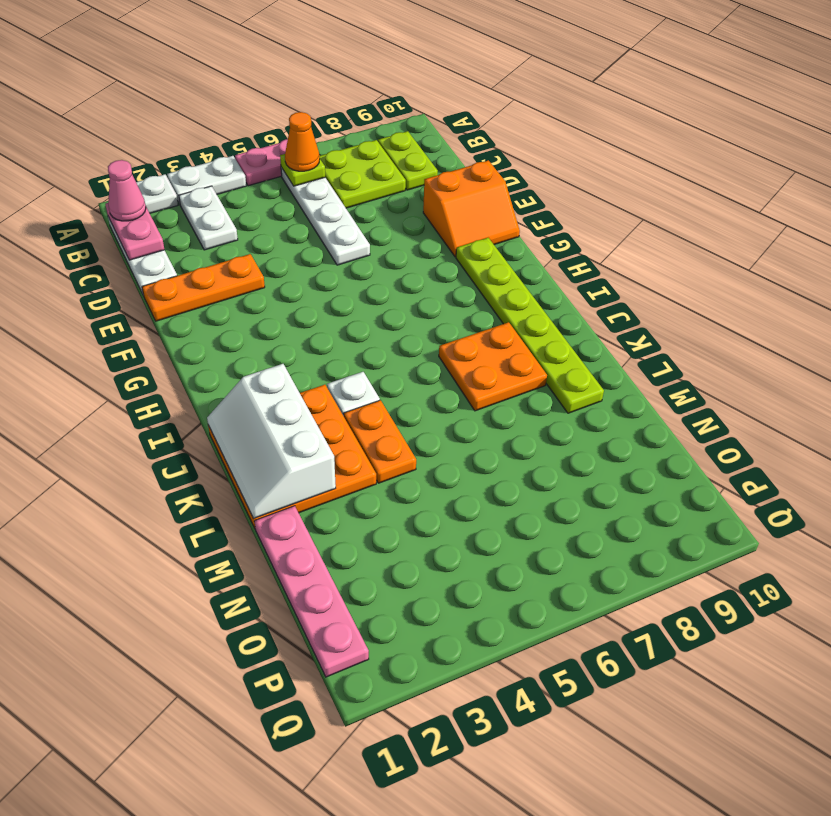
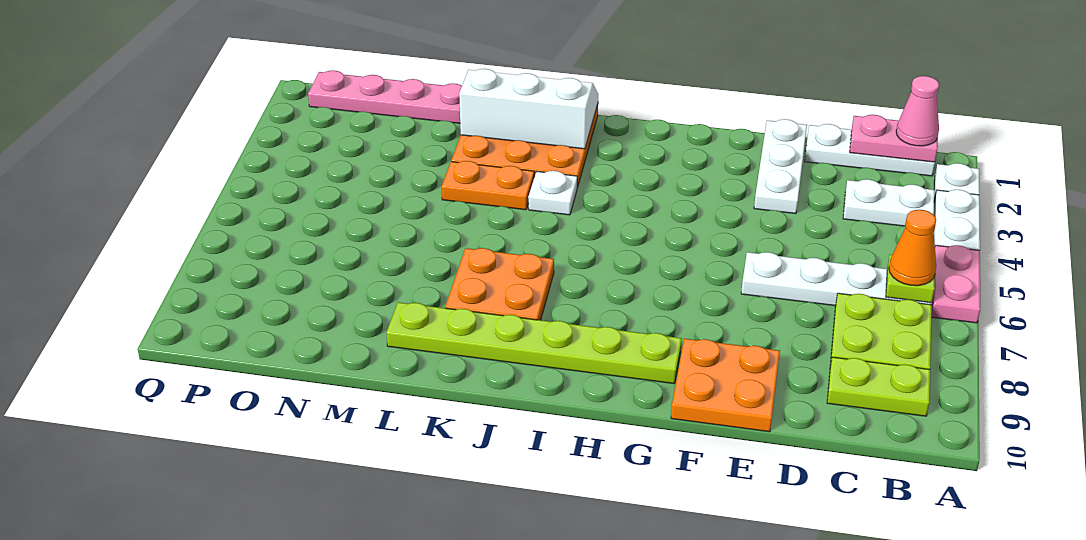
orange 1x3 plate [142,254,265,321] -> white 1x3 plate [754,119,807,214]
orange 2x2 slope [423,160,520,257] -> orange 2x2 plate [671,338,780,432]

